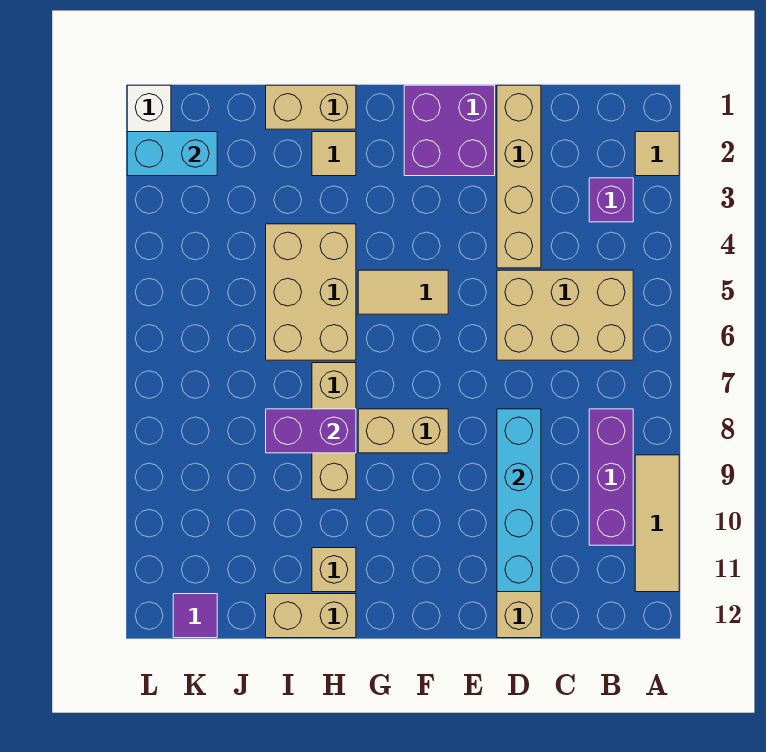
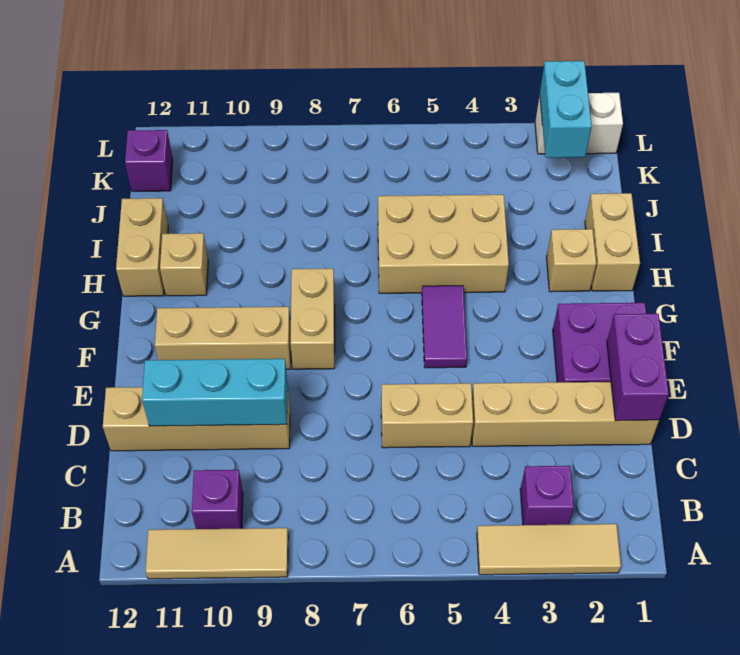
tan 1x1 tile [635,132,679,176] -> tan 1x3 tile [477,524,621,575]
tan 2x3 brick [497,270,633,360] -> tan 1x2 brick [381,383,473,448]
purple 1x3 brick [589,409,633,545] -> purple 1x1 brick [192,470,243,529]
cyan 1x4 brick [497,409,541,592] -> cyan 1x3 brick [142,359,288,426]
tan 1x2 tile [358,270,448,314] -> purple 1x2 tile [422,286,467,368]
tan 1x1 tile [312,132,356,176] -> tan 1x1 brick [547,229,596,292]
tan 1x3 brick [312,363,356,499] -> tan 1x3 brick moved to [155,307,291,369]
purple 1x2 brick [266,409,356,453] -> purple 1x2 brick moved to [607,314,669,421]
purple 1x1 tile [173,594,217,638] -> purple 1x1 brick [125,130,173,191]

